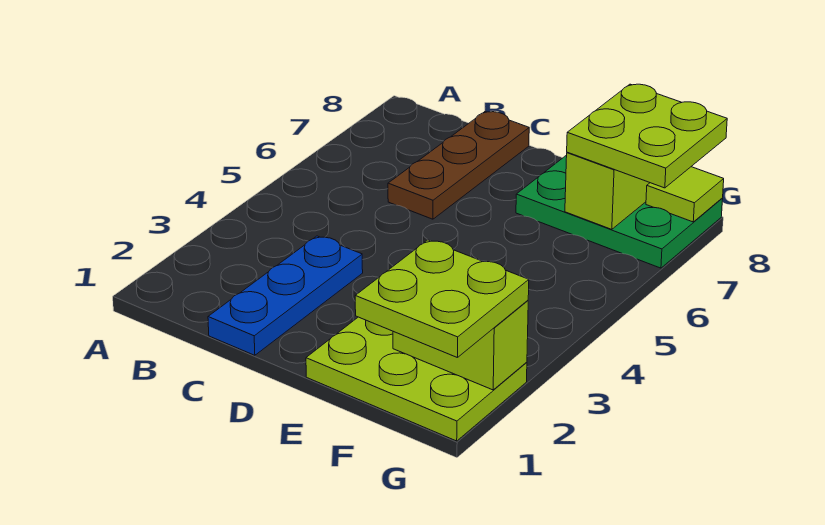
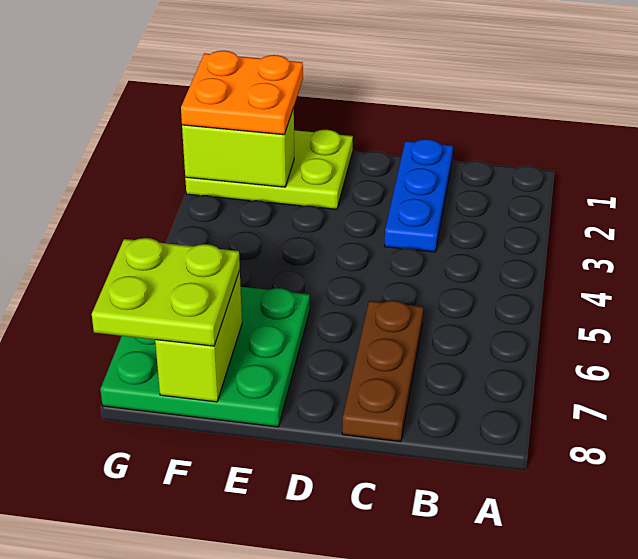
green 2x3 plate [516,155,723,268] -> green 3x3 plate [100,287,310,427]
lime 2x2 plate [355,240,529,358] -> orange 2x2 plate [181,51,303,135]
lime 1x1 tile [646,167,724,222] -> none

